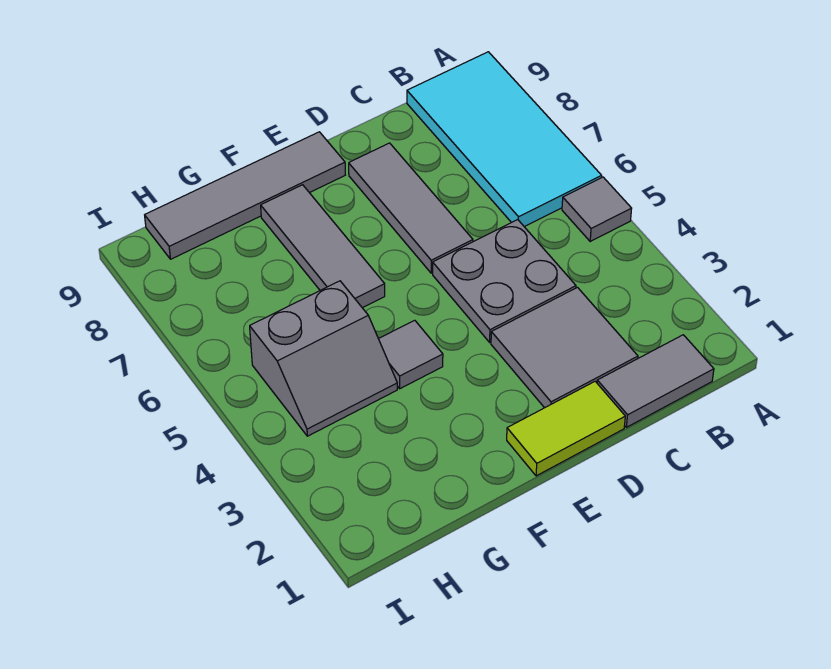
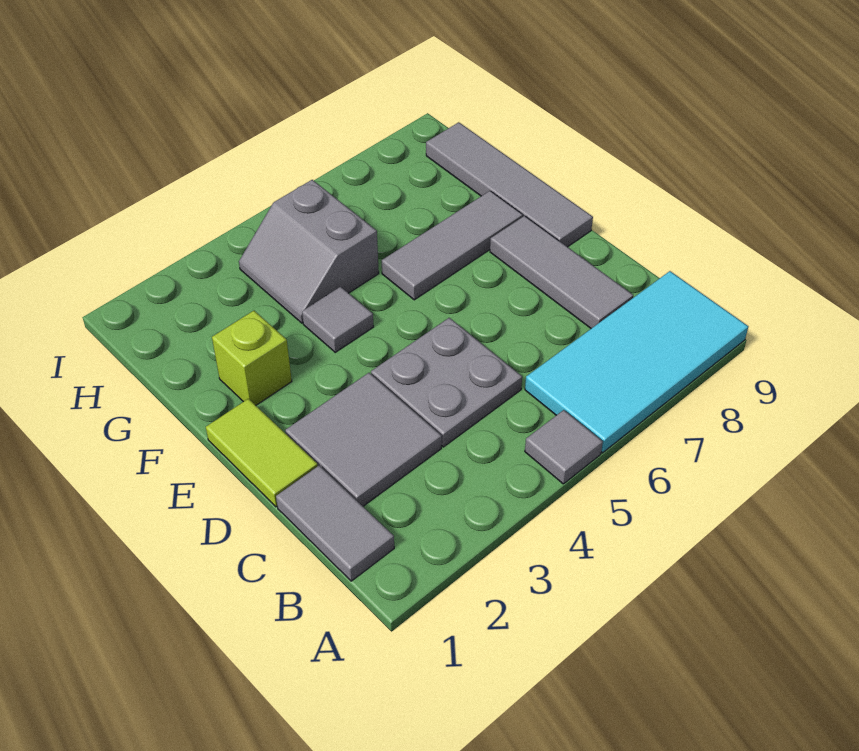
grey 1x3 tile [349,143,473,273] -> grey 1x3 tile turned to [490,216,633,328]
none -> lime 1x1 brick [212,311,292,405]

